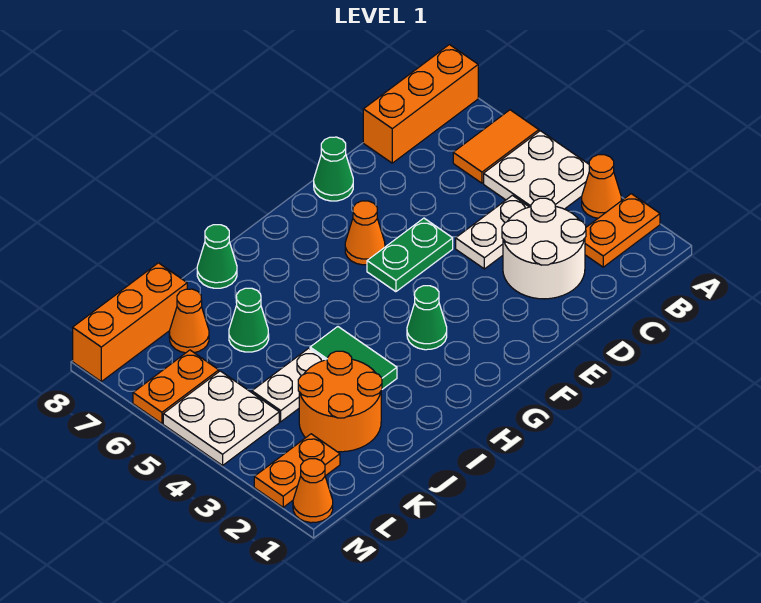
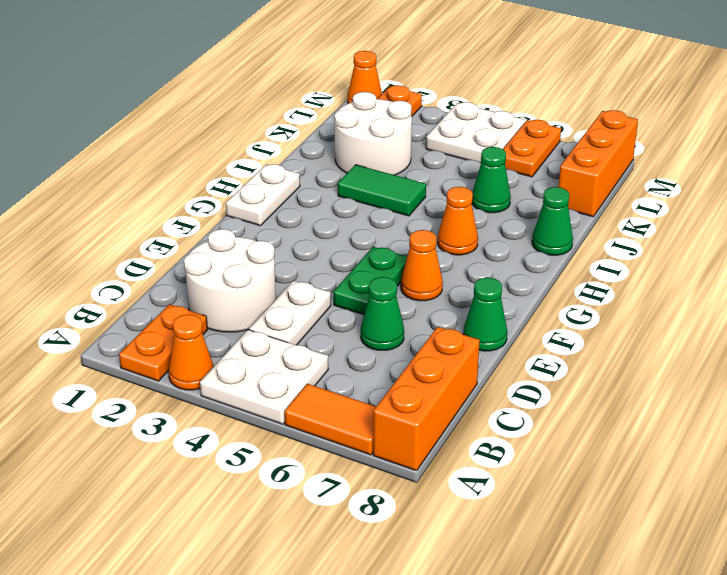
orange 1x2 tile [453,110,539,183] -> orange 1x2 tile turned to [285,384,376,455]
green 1x1 cone [407,286,447,350] -> green 1x1 cone moved to [361,277,404,350]
orange 2x2 round brick [298,351,382,452] -> white 2x2 round brick [334,92,412,175]
white 1x2 plate [252,348,325,422] -> white 1x2 plate moved to [226,164,300,226]
orange 1x1 cone [169,289,209,353] -> orange 1x1 cone moved to [438,187,478,255]

